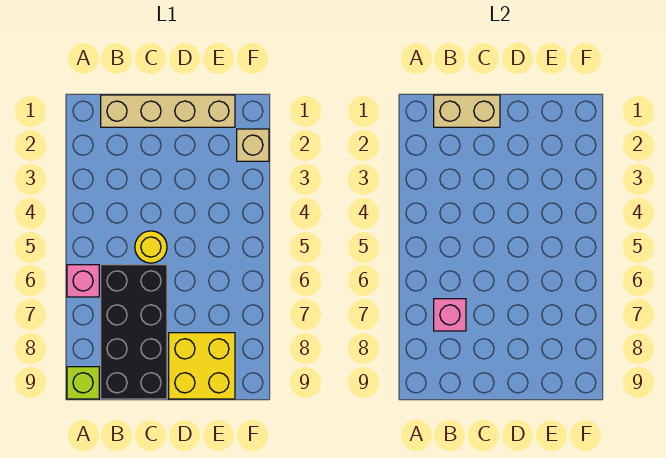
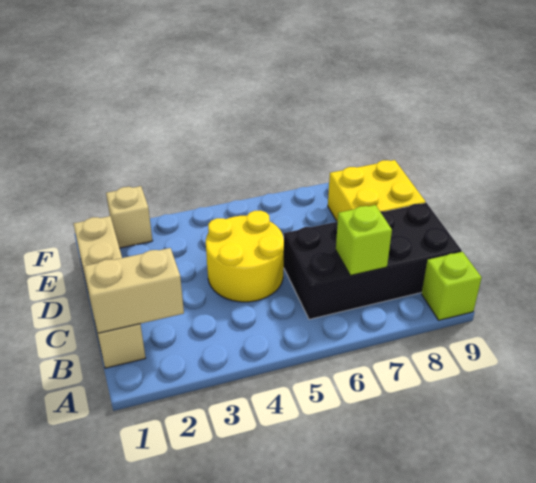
pink 1x1 brick [67,265,99,297] -> none
tan 1x2 brick [434,95,500,127] -> tan 1x2 brick turned to [84,248,184,333]
pink 1x1 brick [434,299,466,331] -> lime 1x1 brick [336,205,392,275]
yellow 1x1 round brick [135,231,167,263] -> yellow 2x2 round brick [206,210,284,302]

